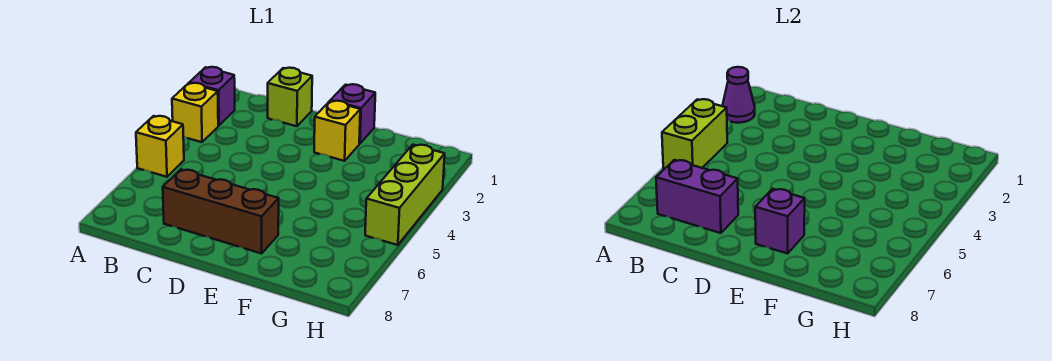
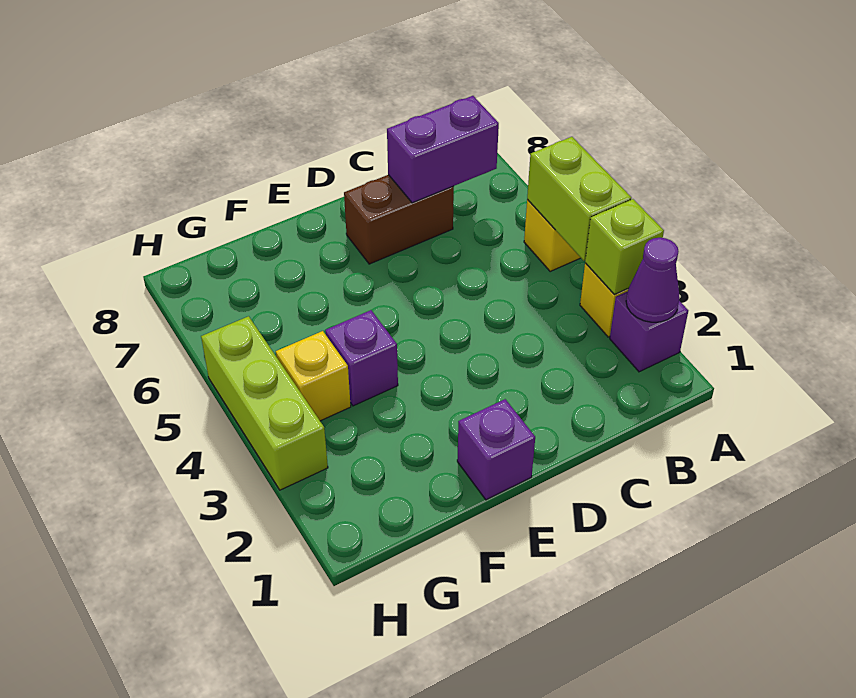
lime 1x1 brick [268,68,312,126] -> lime 1x1 brick moved to [585,199,664,294]
brown 1x3 brick [163,169,279,254] -> brown 1x2 brick [344,175,454,264]
yellow 1x1 brick [314,101,360,161] -> yellow 1x1 brick moved to [276,331,351,421]
purple 1x1 brick [755,189,805,254] -> purple 1x1 brick moved to [325,310,398,406]

